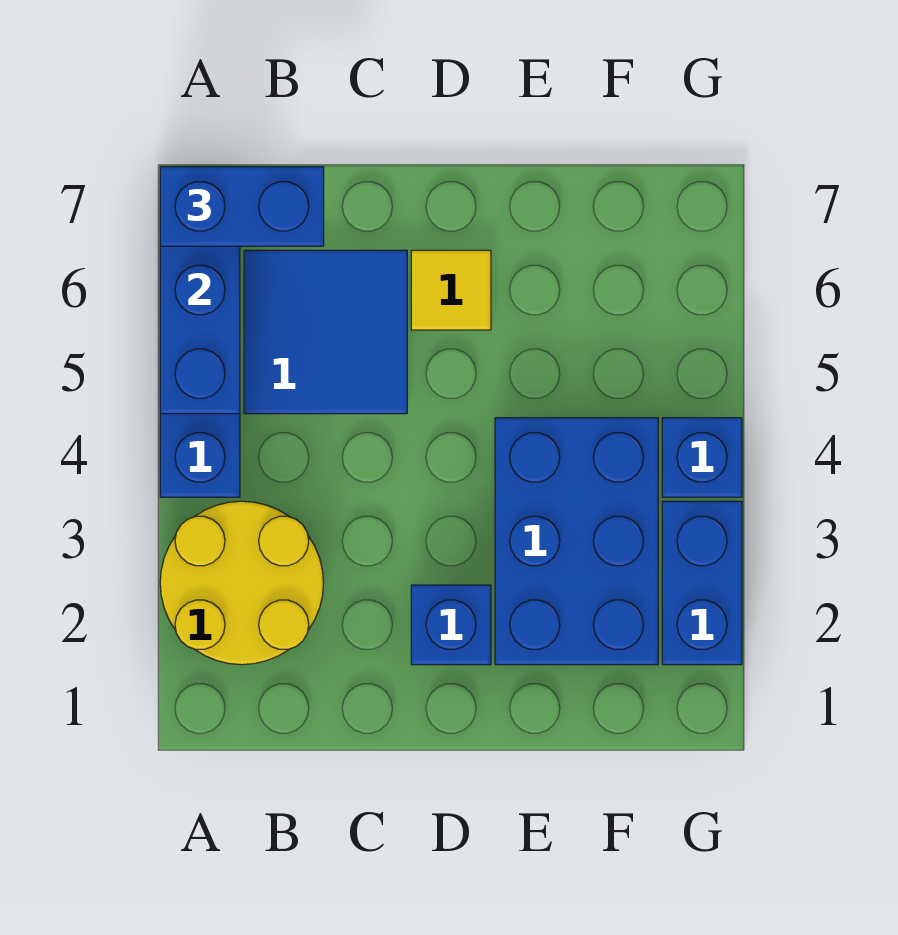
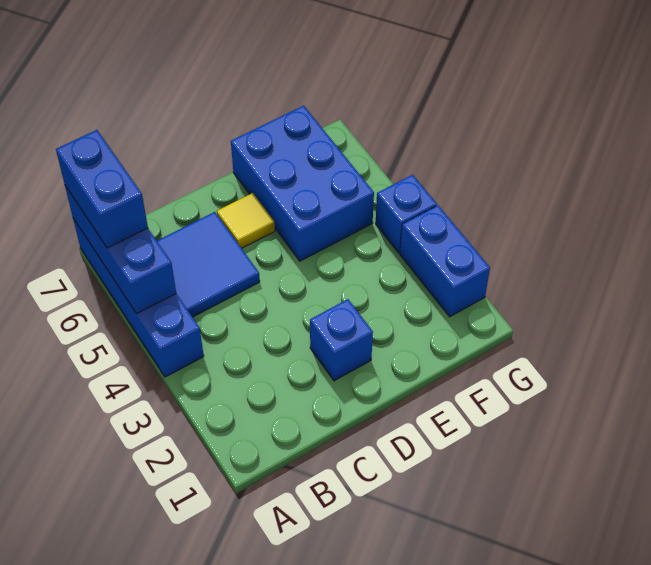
yellow 2x2 round brick [160,501,324,665] -> none
blue 1x2 brick [160,167,324,246] -> blue 1x2 brick turned to [56,130,148,248]
blue 2x3 brick [495,418,658,665] -> blue 2x3 brick moved to [231,106,374,261]

